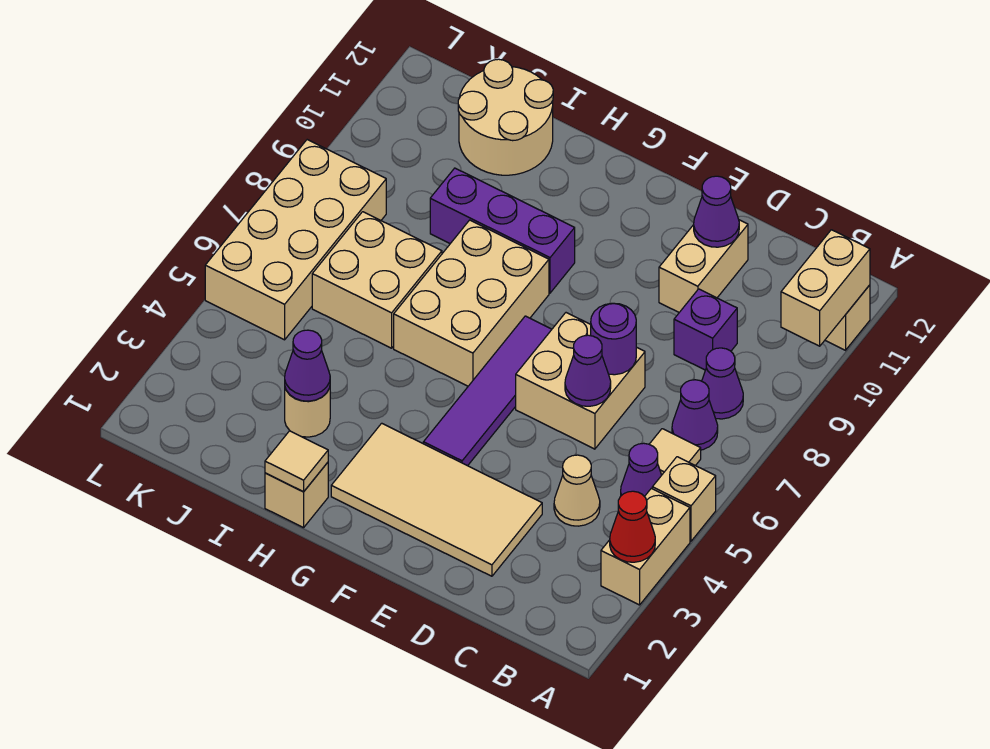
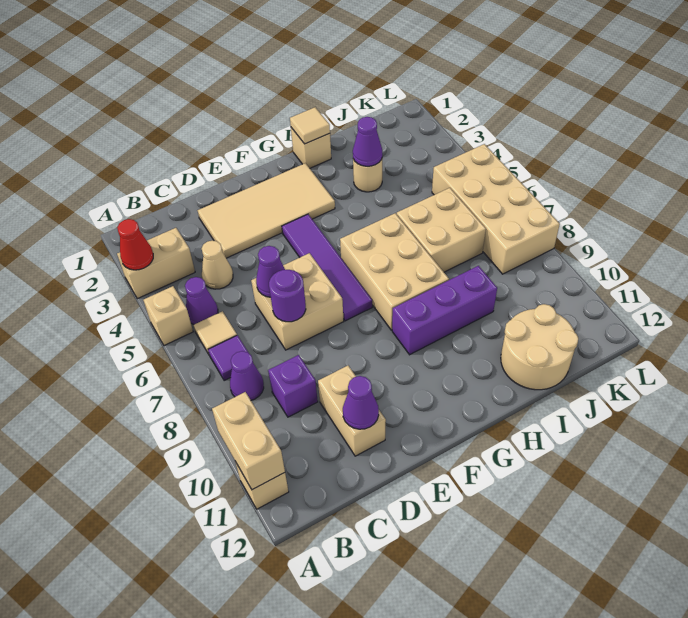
tan 1x2 brick [601,488,690,605] -> tan 1x2 brick turned to [117,228,195,299]
purple 1x1 cone [672,380,718,450] -> purple 1x1 tile [208,335,248,381]

